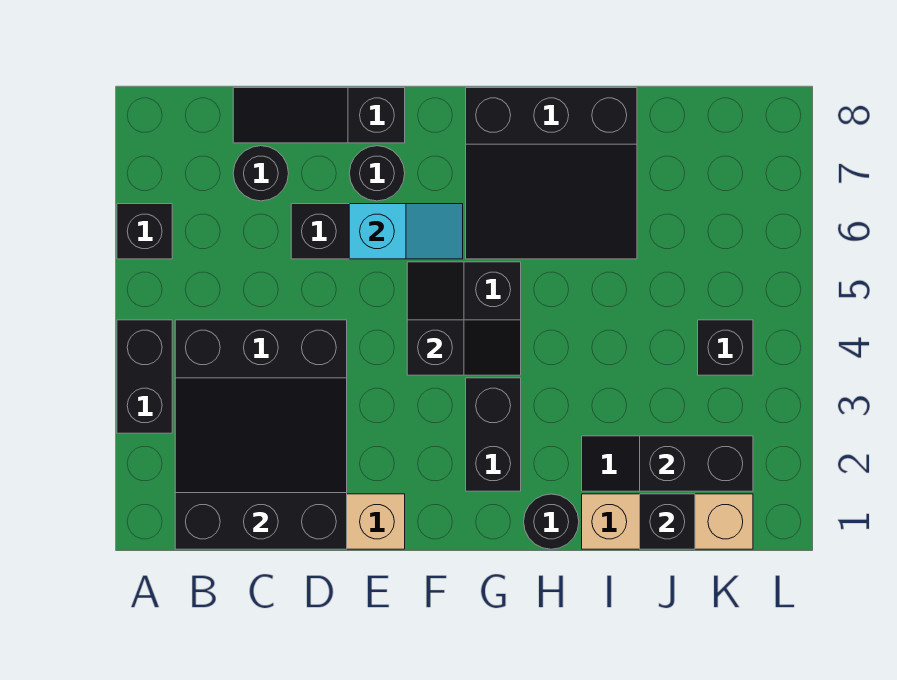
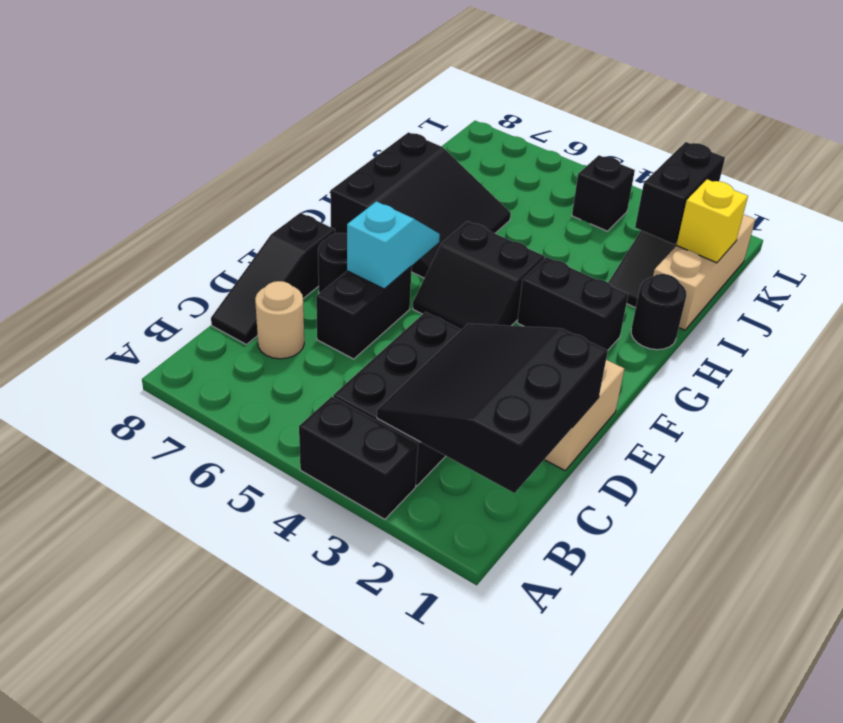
black 1x1 brick [117,204,172,259] -> none
black 1x1 round brick [233,146,289,201] -> tan 1x1 round brick [255,281,304,359]
black 1x2 slope [407,320,521,375] -> none
black 1x1 brick [640,494,695,549] -> yellow 1x1 brick [676,179,748,263]

